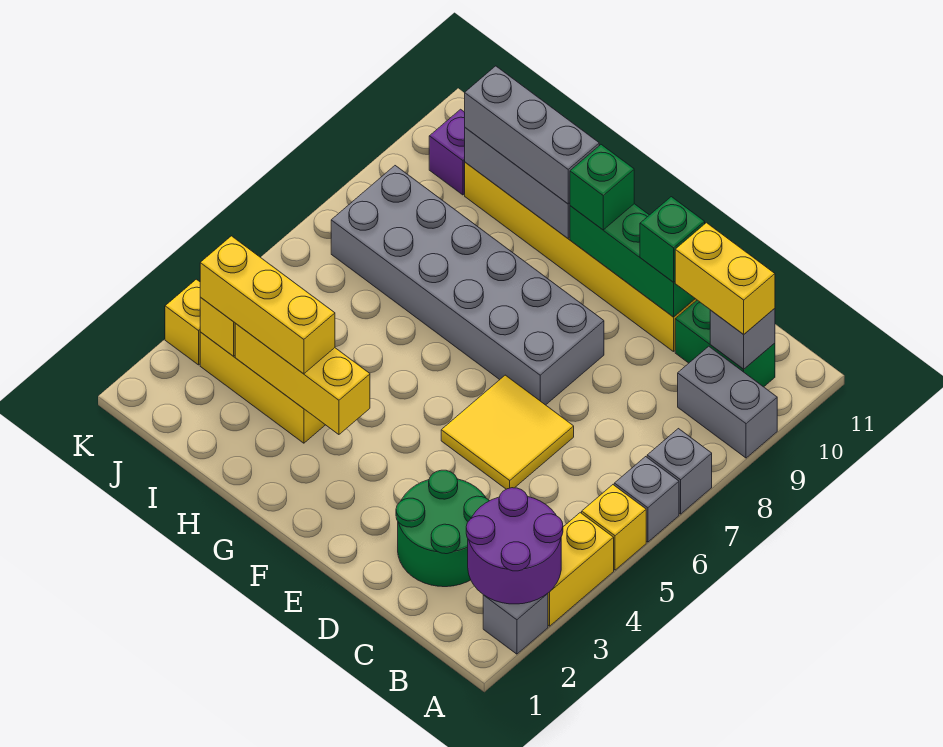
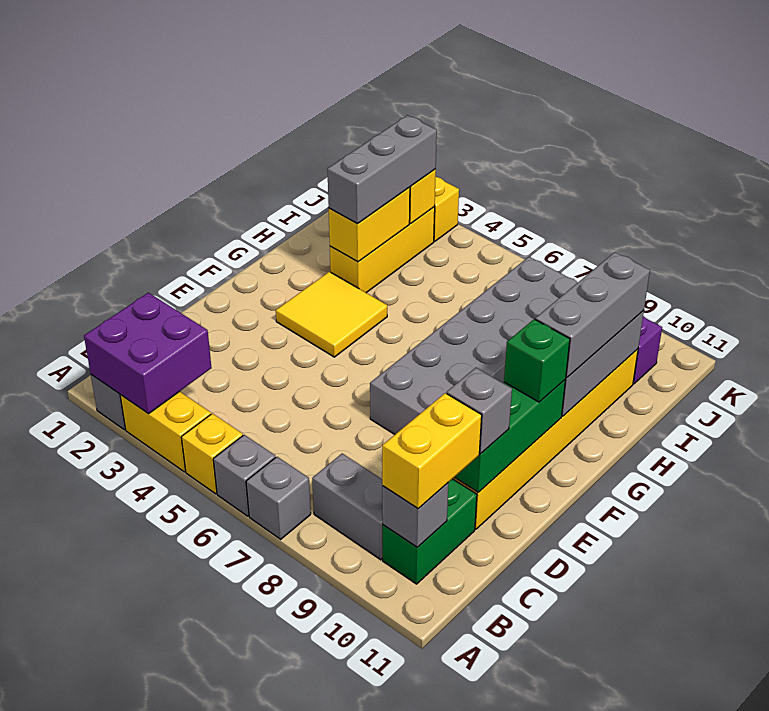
purple 2x2 round brick [466,488,563,604] -> purple 2x2 brick [84,293,212,414]
grey 1x2 brick [678,346,777,458] -> grey 1x2 brick turned to [312,454,383,560]
green 2x2 round brick [396,470,489,587] -> none
yellow 2x2 tile [441,375,574,489] -> yellow 2x2 tile moved to [276,272,387,357]
green 1x1 brick [640,197,705,282] -> grey 1x1 brick [447,368,512,453]
yellow 1x3 brick [235,324,370,435] -> yellow 1x2 brick [329,187,410,262]
yellow 1x3 brick [200,236,335,374] -> grey 1x3 brick [327,115,437,224]

